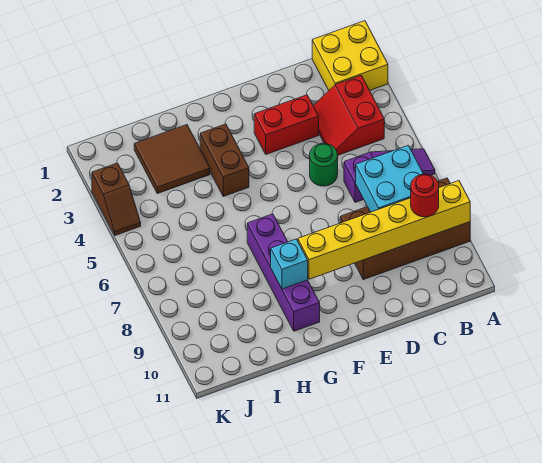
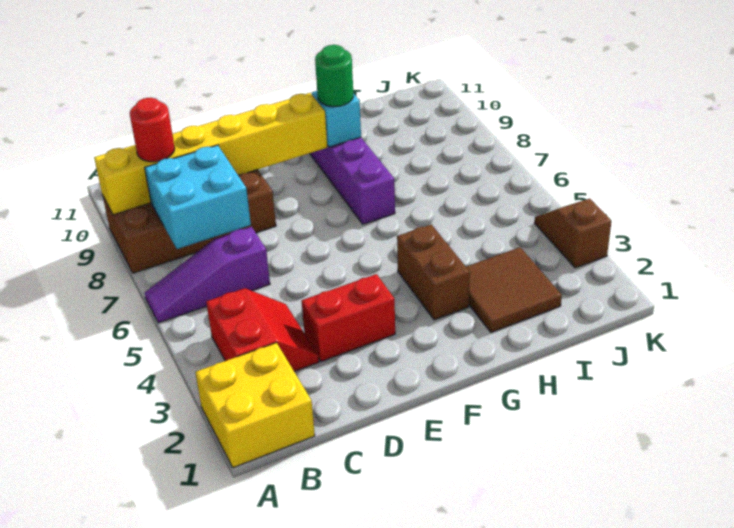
green 1x1 round brick [310,143,338,186] -> green 1x1 round brick moved to [315,45,353,107]

